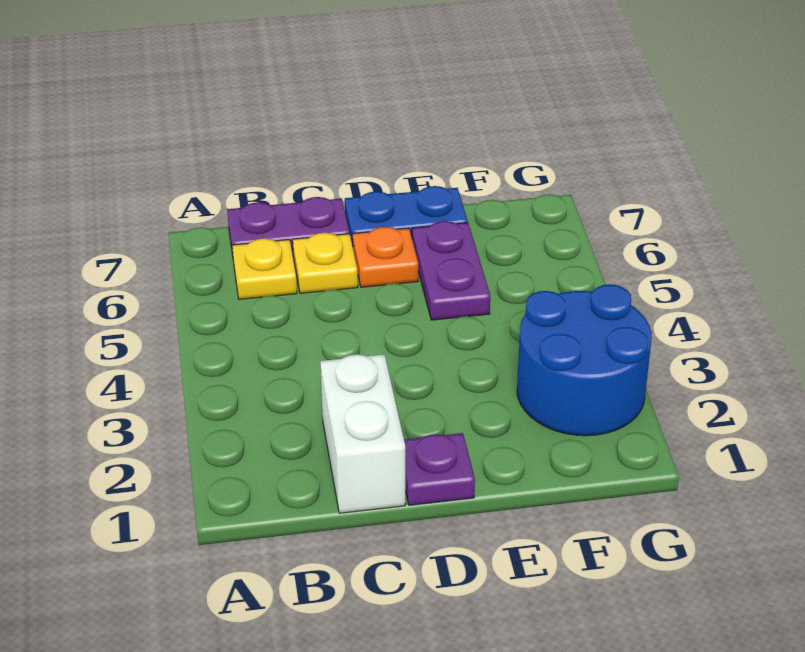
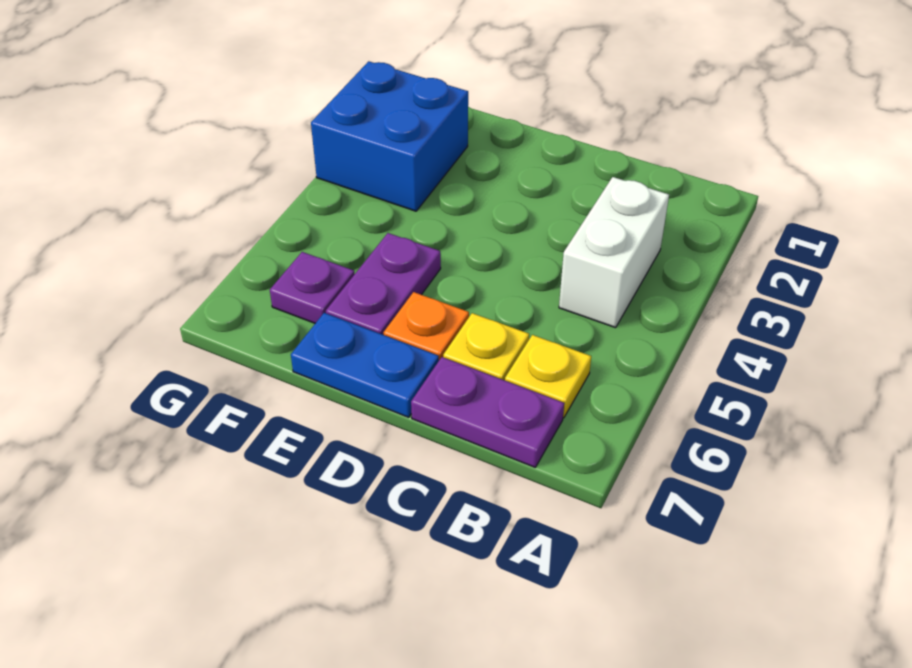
white 1x2 brick [320,354,405,513] -> white 1x2 brick moved to [559,177,669,328]
purple 1x1 plate [404,433,475,505] -> purple 1x1 plate moved to [270,252,354,323]
blue 2x2 round brick [517,284,652,436] -> blue 2x2 brick [311,61,468,211]

